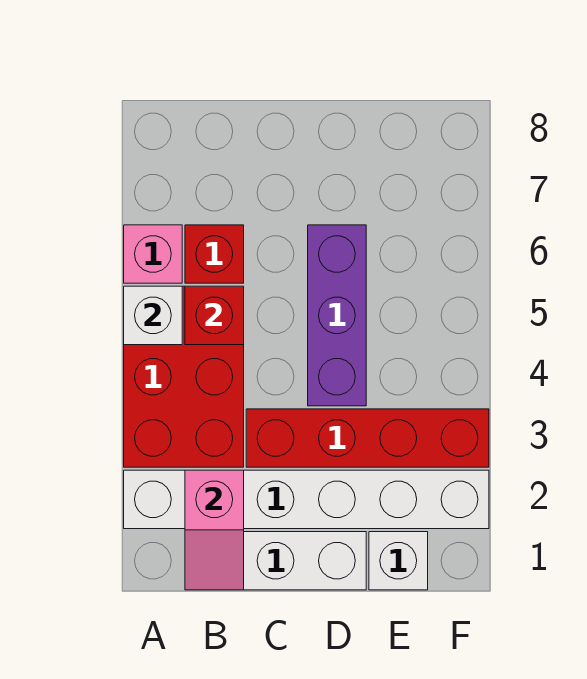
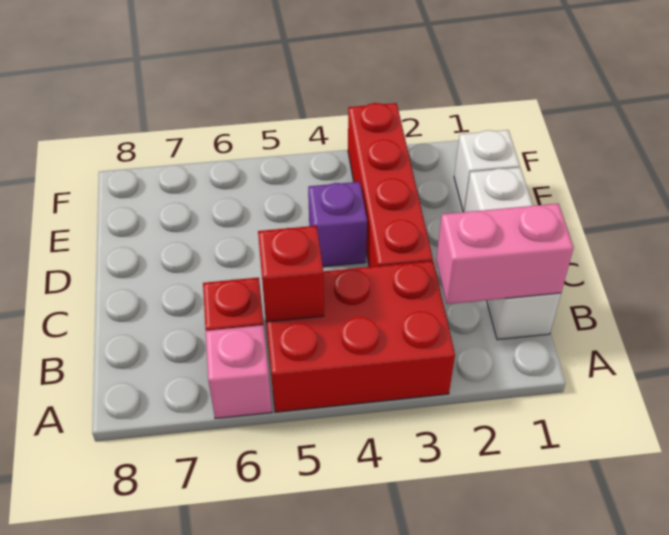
white 1x6 brick [124,470,489,529] -> none
white 1x1 brick [124,286,182,345] -> none
pink 1x2 slope [185,470,244,590] -> pink 1x2 brick [436,204,574,304]
purple 1x3 brick [308,225,366,406] -> purple 1x1 brick [308,182,367,267]

